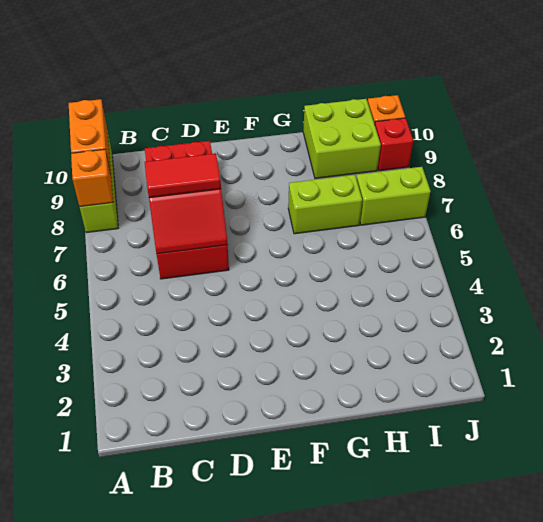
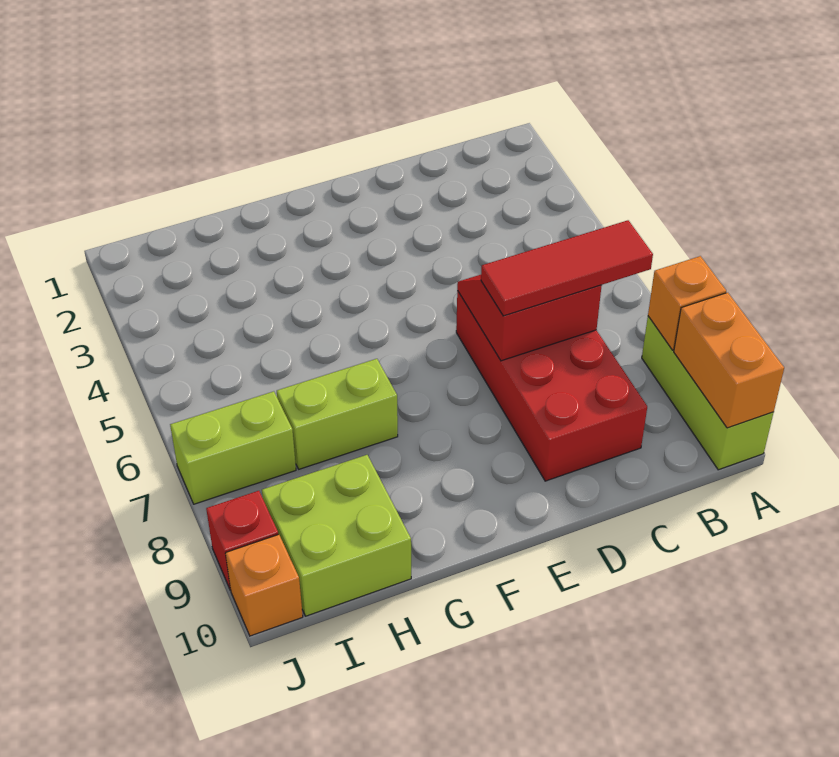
red 1x2 tile [145,153,221,198] -> red 1x3 tile [481,220,653,316]

